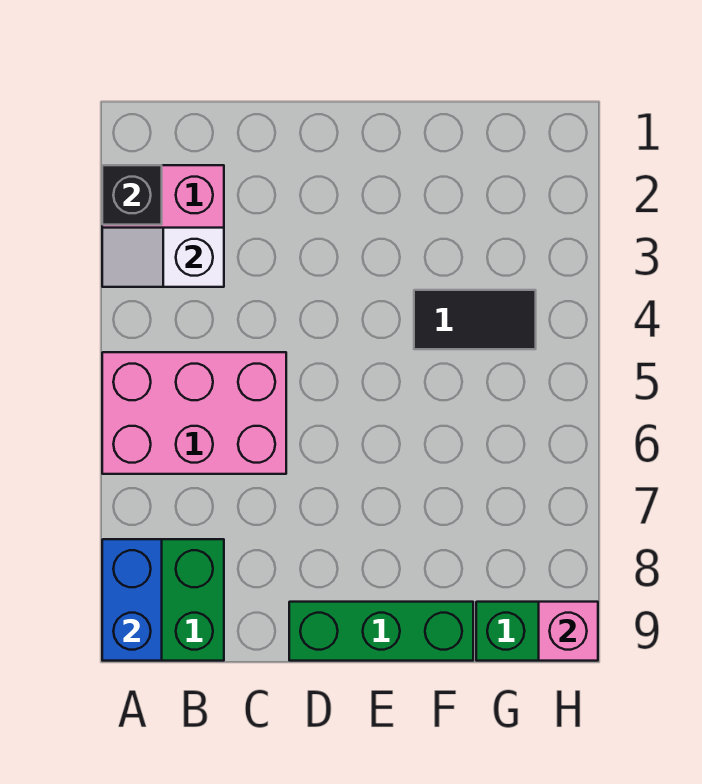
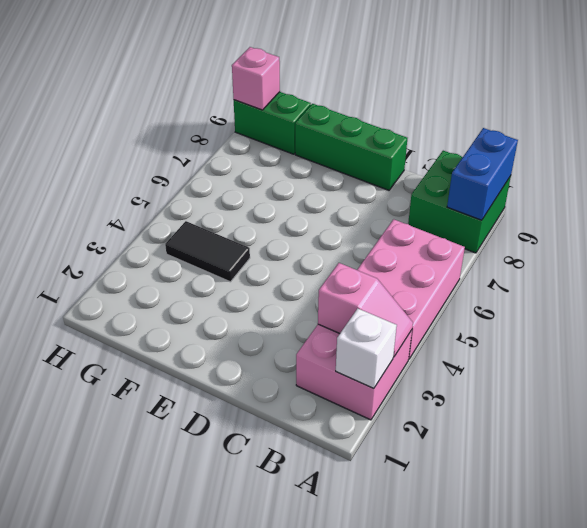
black 1x1 brick [102,165,162,225] -> white 1x1 brick [336,309,397,389]
white 1x2 slope [102,228,224,287] -> pink 1x2 slope [318,263,413,357]
pink 2x3 brick [102,352,286,474] -> pink 2x3 brick turned to [357,219,465,359]

